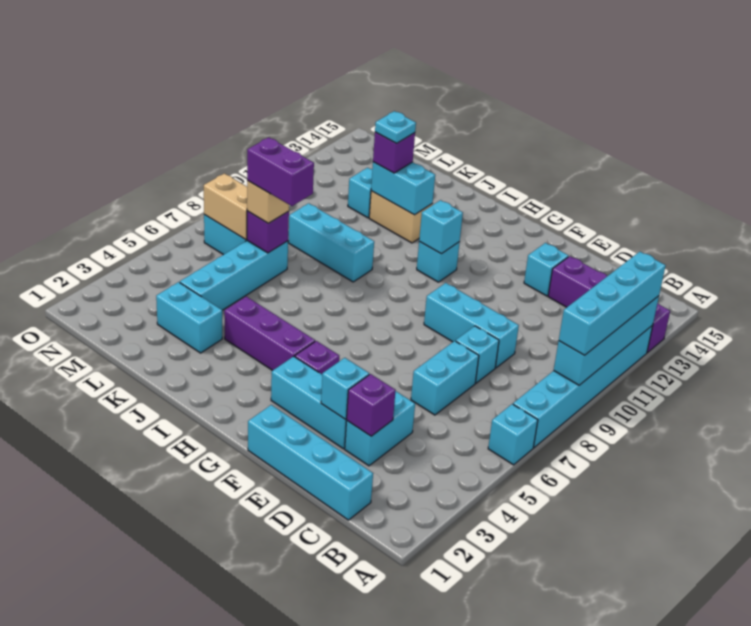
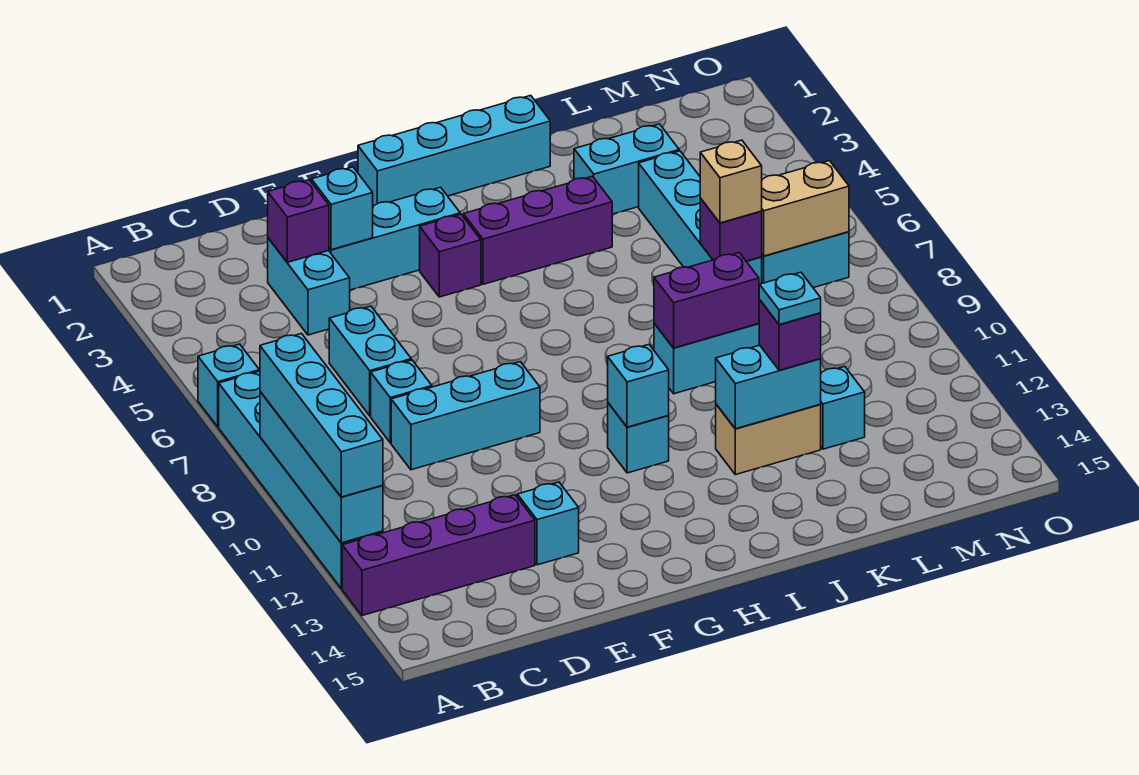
cyan 1x4 brick [248,405,373,520] -> cyan 1x4 brick moved to [358,95,550,206]
purple 1x2 brick [247,137,314,206] -> purple 1x2 brick moved to [654,253,759,348]

